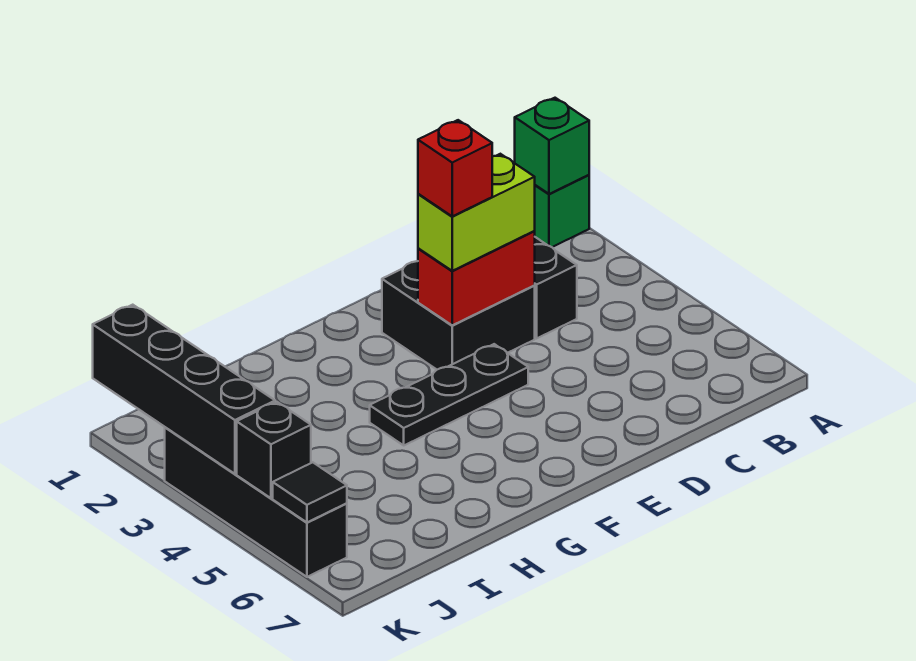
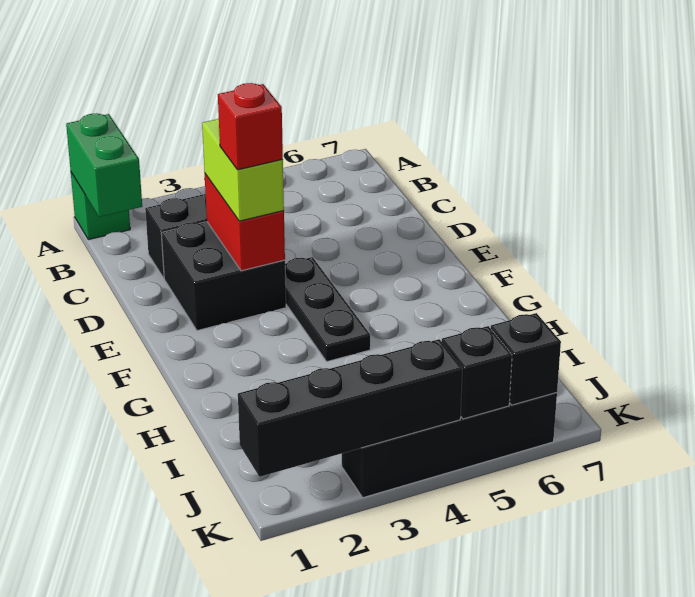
green 1x1 brick [515,98,589,194] -> green 1x2 brick [66,113,142,217]
black 1x1 tile [273,462,347,522] -> black 1x1 brick [491,313,561,405]

